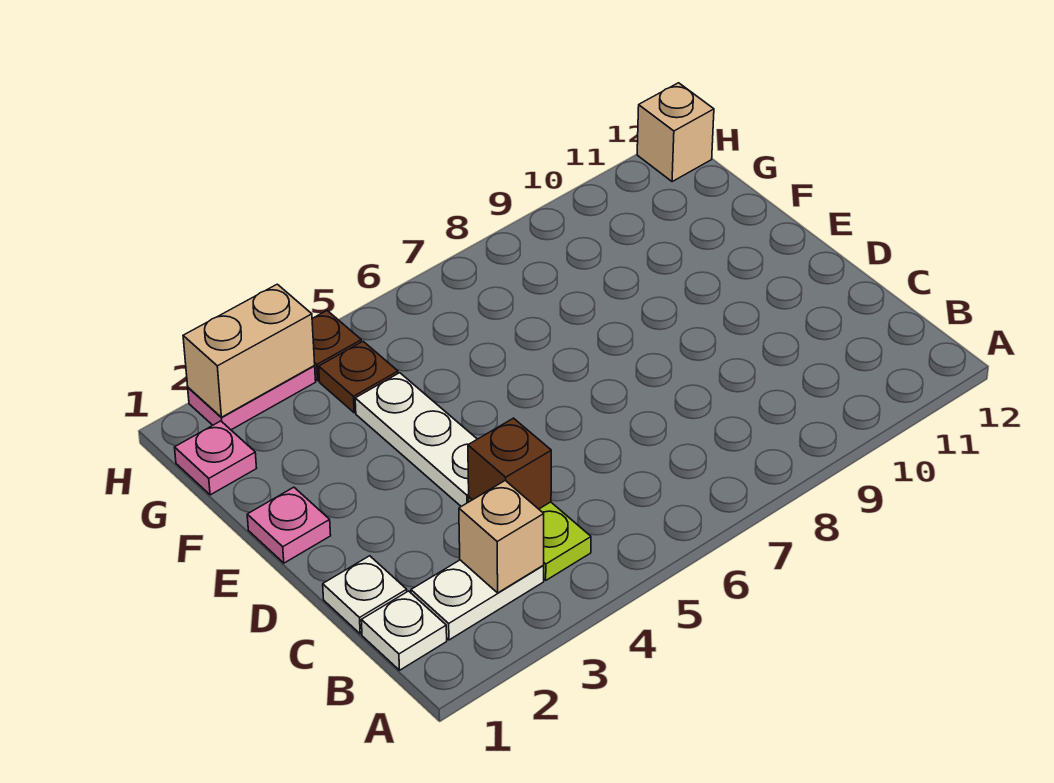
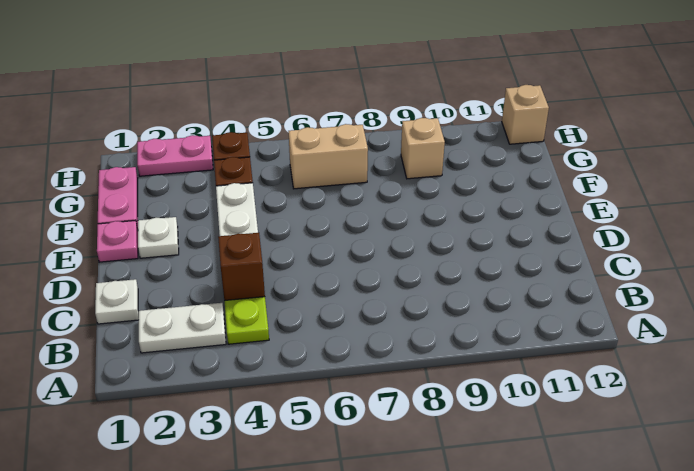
white 1x1 plate [361,591,447,670] -> white 1x1 plate moved to [138,217,179,258]
tan 1x1 brick [459,481,544,593] -> tan 1x1 brick moved to [401,118,445,179]
pink 1x1 plate [175,421,257,495] -> pink 1x2 plate [98,167,138,229]
tan 1x2 brick [183,284,315,417] -> tan 1x2 brick moved to [289,124,368,189]

